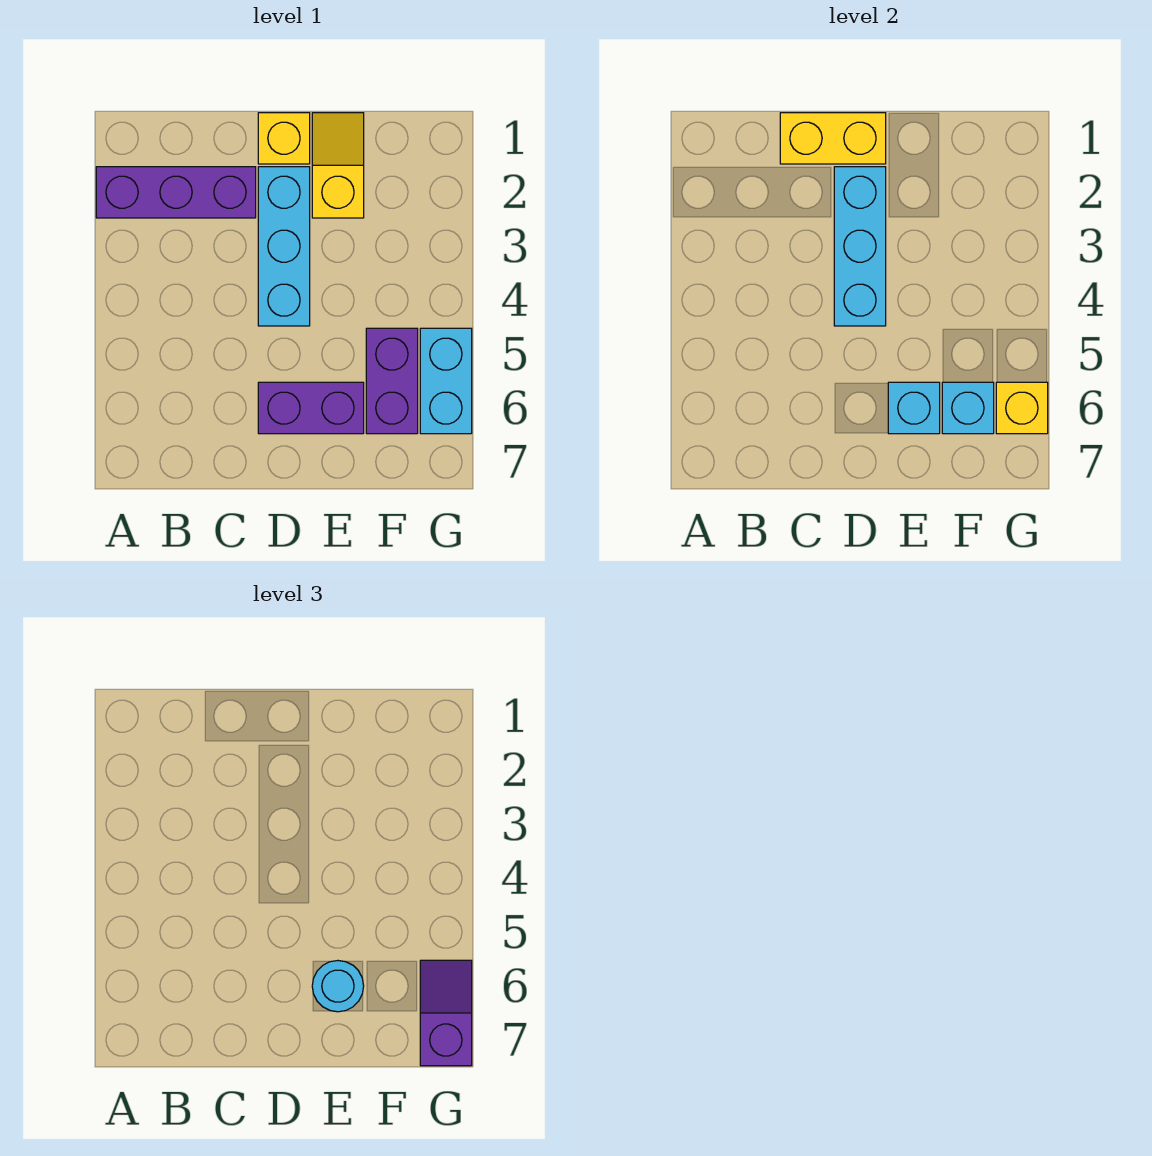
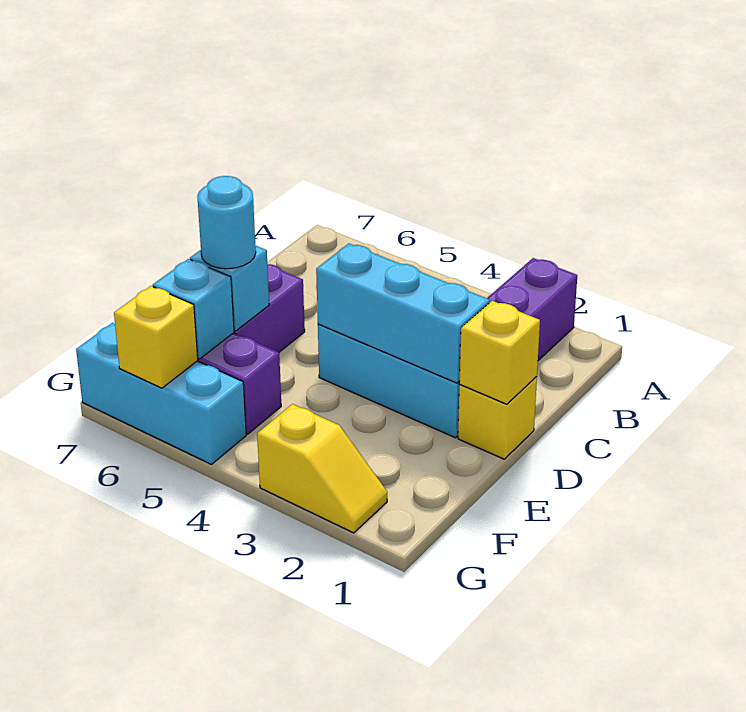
yellow 1x2 brick [780,113,886,164] -> yellow 1x1 brick [459,301,540,404]
yellow 1x2 slope [312,113,364,218] -> yellow 1x2 slope moved to [257,404,387,533]
cyan 1x2 brick [420,328,472,434] -> cyan 1x3 brick [76,323,246,464]
purple 1x2 slope [420,960,472,1066] -> none

